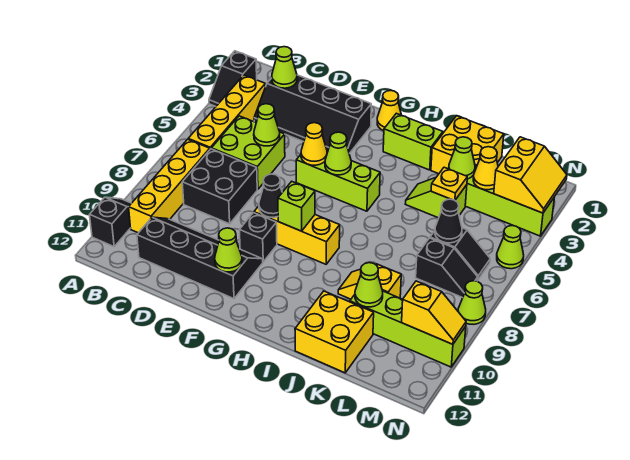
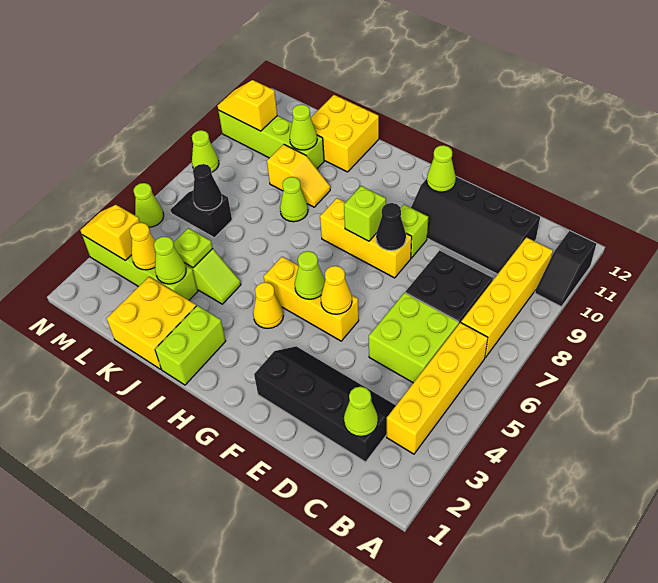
black 1x2 slope [209,51,257,106] -> none
lime 1x1 cone [254,104,280,146] -> lime 1x1 cone moved to [280,177,308,222]
lime 1x3 brick [296,151,380,211] -> yellow 1x3 brick [264,257,359,341]
black 1x1 brick [239,213,277,262] -> lime 1x1 brick [401,205,428,258]
yellow 1x1 cone [377,91,401,131] -> yellow 1x1 cone moved to [253,282,283,328]
lime 1x2 brick [383,113,443,170] -> lime 1x2 brick turned to [155,306,226,385]
yellow 1x1 plate [431,167,467,200] -> lime 1x1 plate [173,228,213,268]
black 1x2 slope [416,238,478,298] -> none
yellow 2x2 slope [494,137,567,213] -> yellow 1x2 slope [80,205,140,260]

